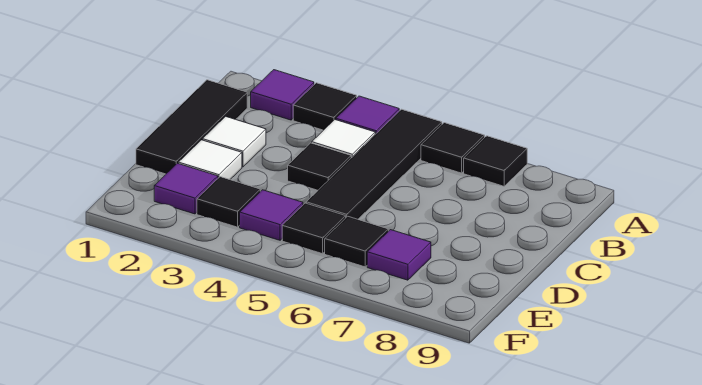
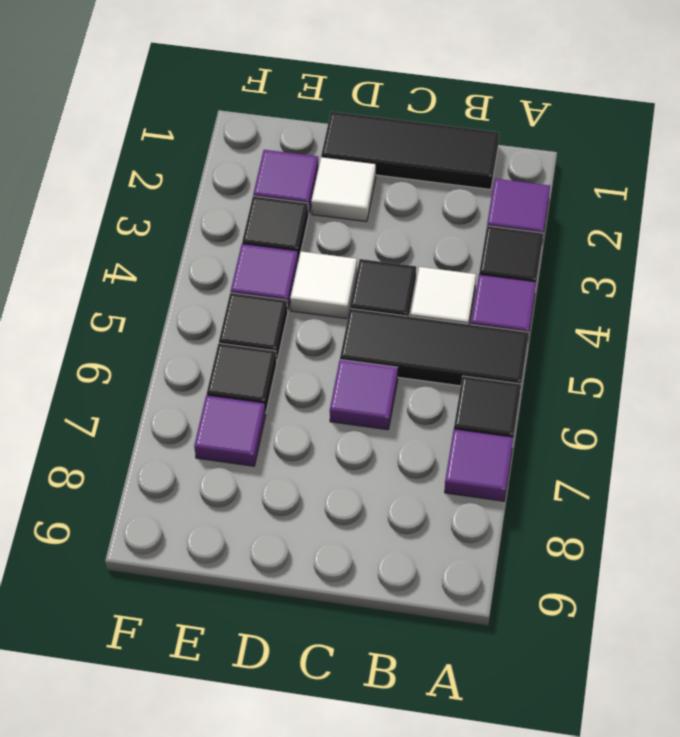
black 1x4 tile [306,109,442,219] -> black 1x3 tile [340,309,529,386]
black 1x1 tile [464,136,527,186] -> purple 1x1 tile [445,429,513,501]
white 1x1 tile [203,116,266,167] -> white 1x1 tile moved to [290,251,357,319]
none -> purple 1x1 tile [330,360,398,430]

